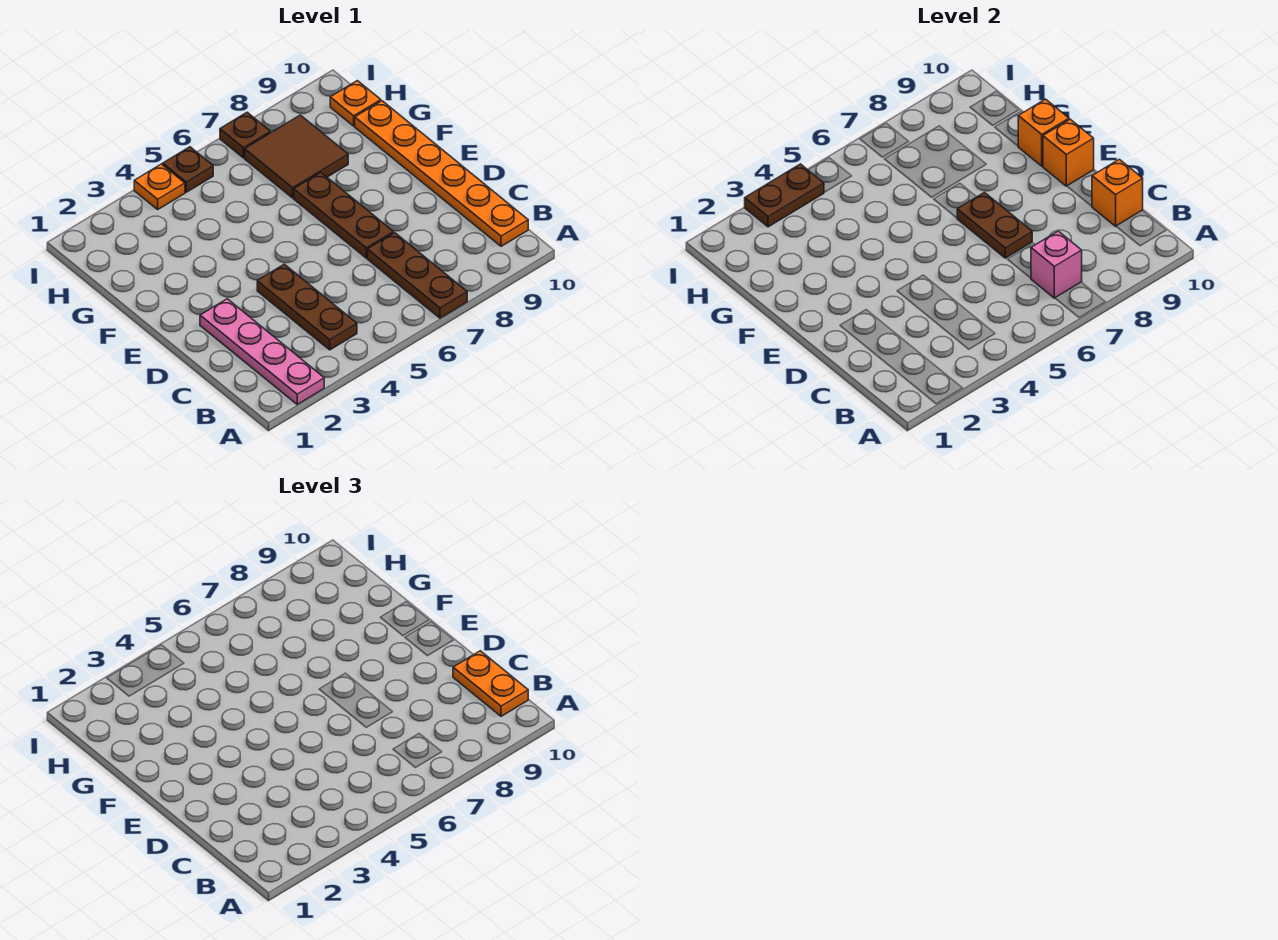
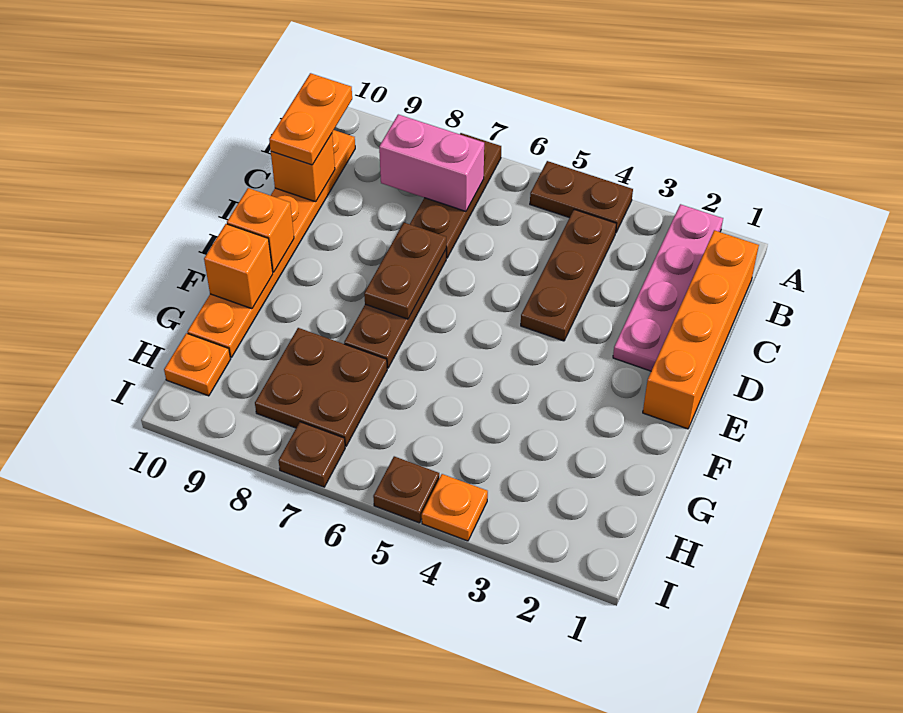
none -> orange 1x4 brick [643,230,759,429]
pink 1x1 brick [1031,231,1082,298] -> pink 1x2 brick [379,114,484,211]
brown 2x2 tile [245,115,348,198] -> brown 2x2 plate [255,328,387,446]
brown 1x2 plate [745,164,824,227] -> brown 1x2 plate moved to [530,161,633,232]

